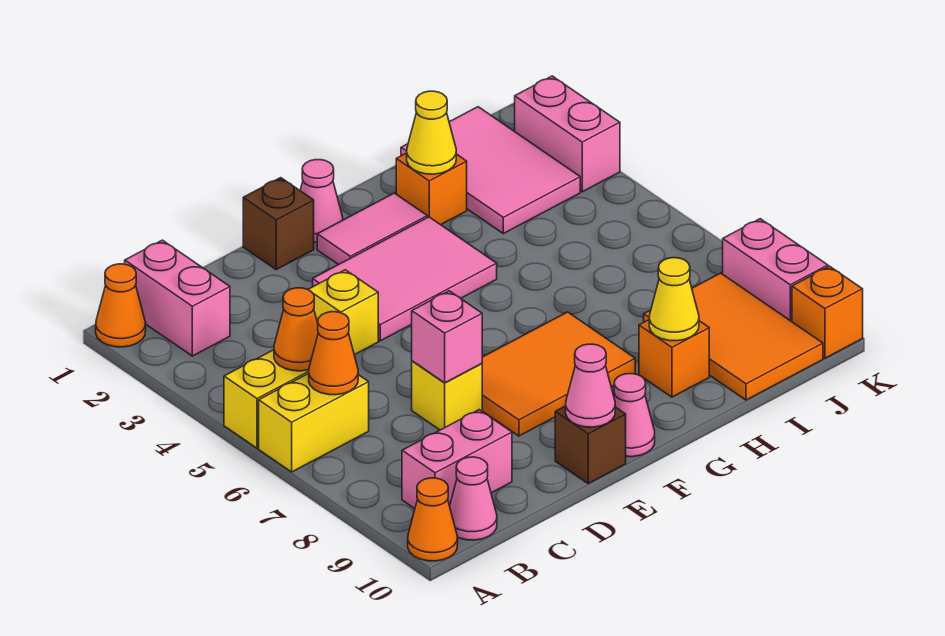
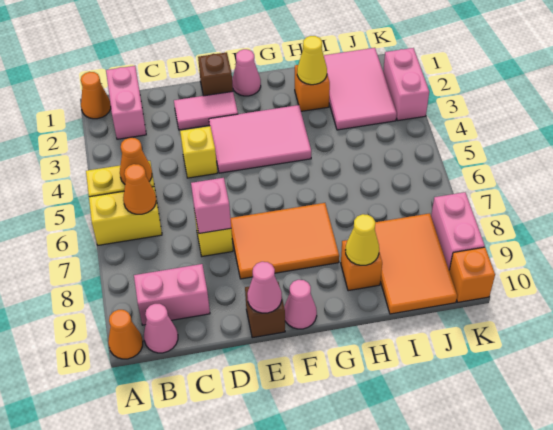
pink 1x2 tile [317,193,427,265] -> pink 1x2 tile moved to [174,92,238,130]

